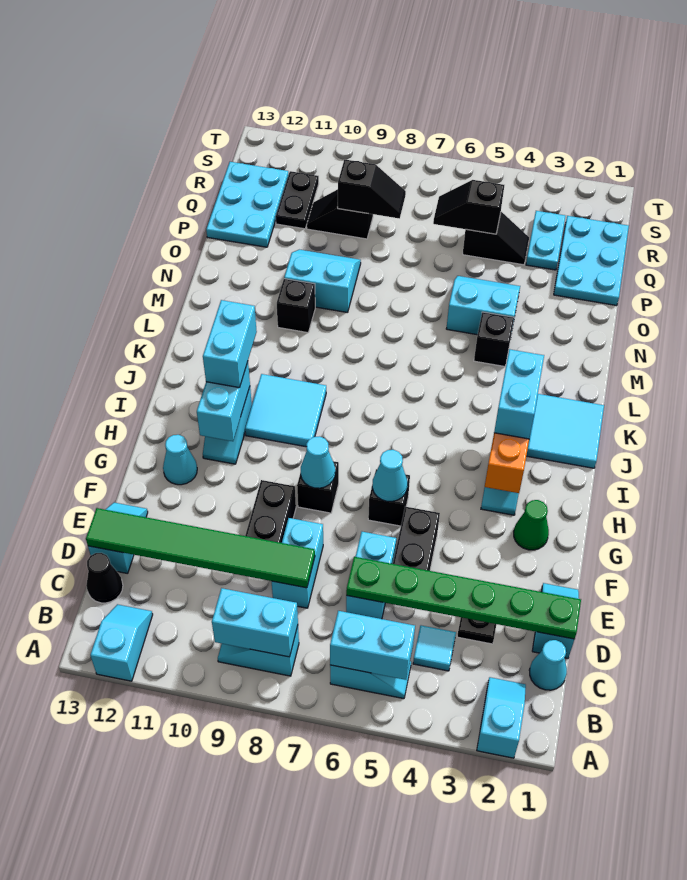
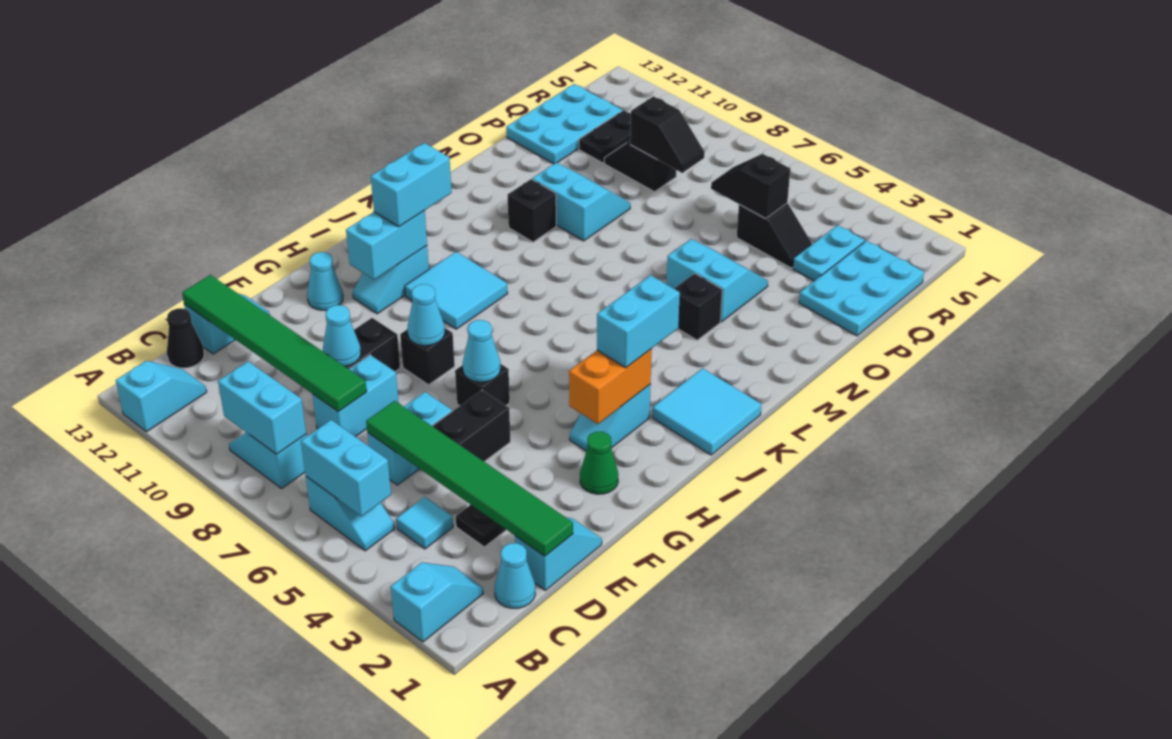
green 1x6 plate [346,557,581,639] -> green 1x6 tile [366,401,573,556]
none -> cyan 1x1 cone [323,305,361,366]

